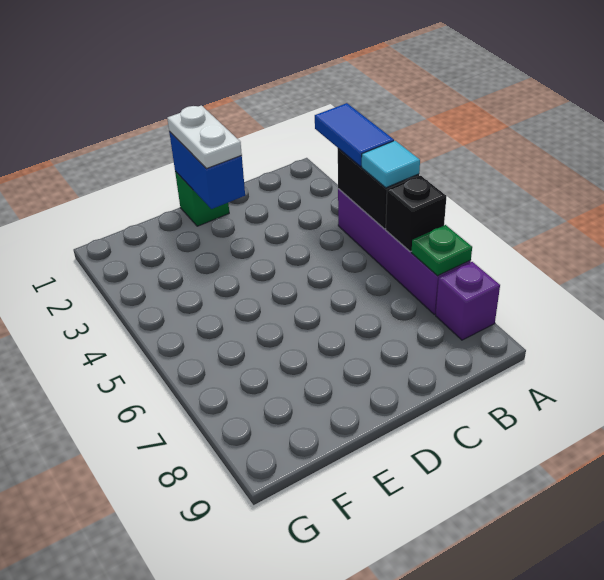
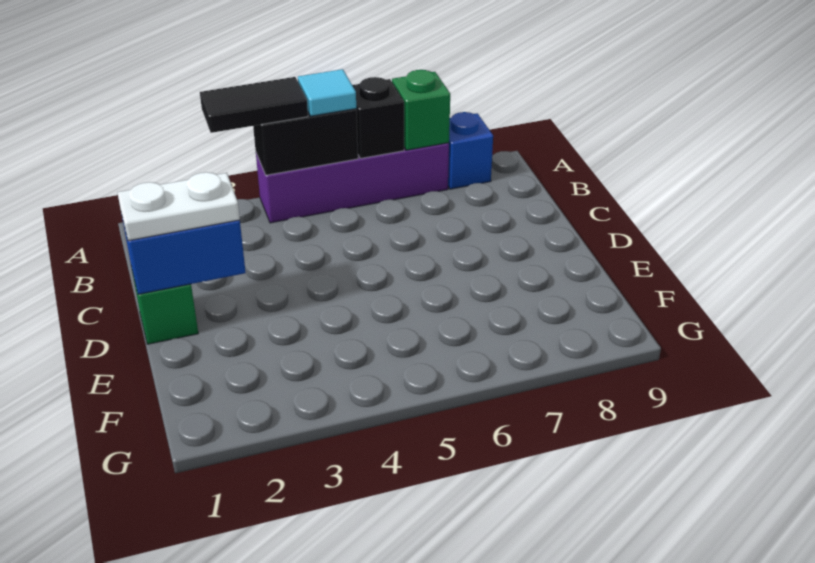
blue 1x2 tile [315,103,394,167] -> black 1x2 tile [200,77,308,133]
green 1x1 plate [411,225,472,276] -> green 1x1 brick [392,70,450,150]
purple 1x1 brick [436,262,500,340] -> blue 1x1 brick [448,112,493,189]

